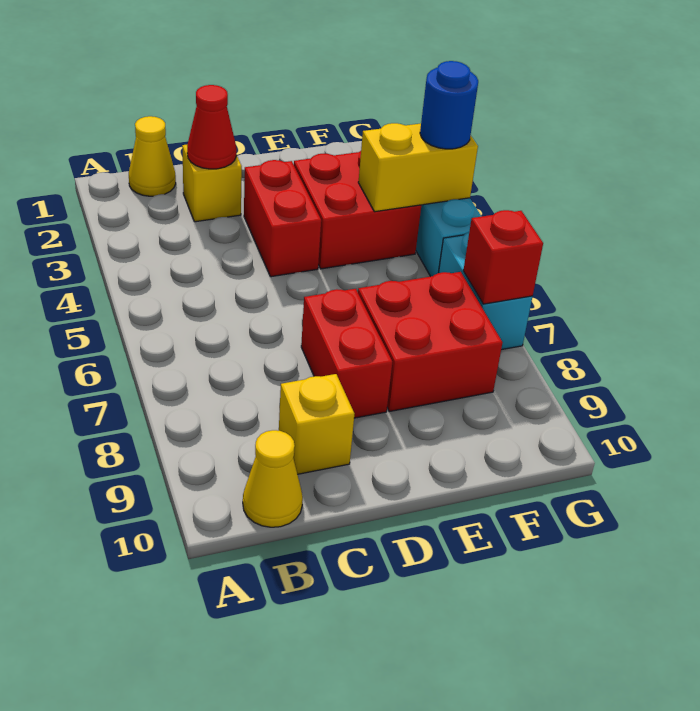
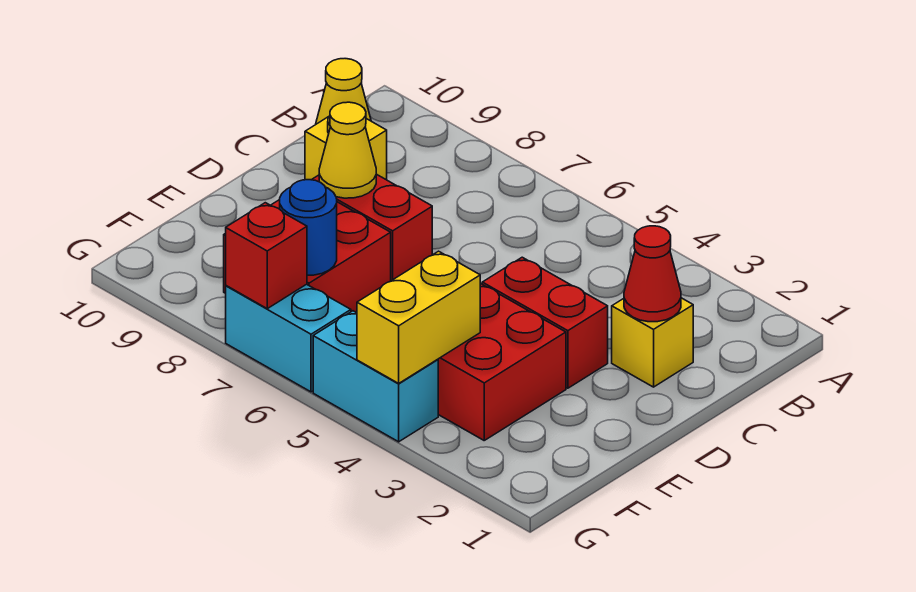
yellow 1x1 cone [129,116,176,196] -> yellow 1x1 cone moved to [319,102,376,198]
blue 1x1 round brick [420,61,478,149] -> blue 1x1 round brick moved to [280,180,337,275]

